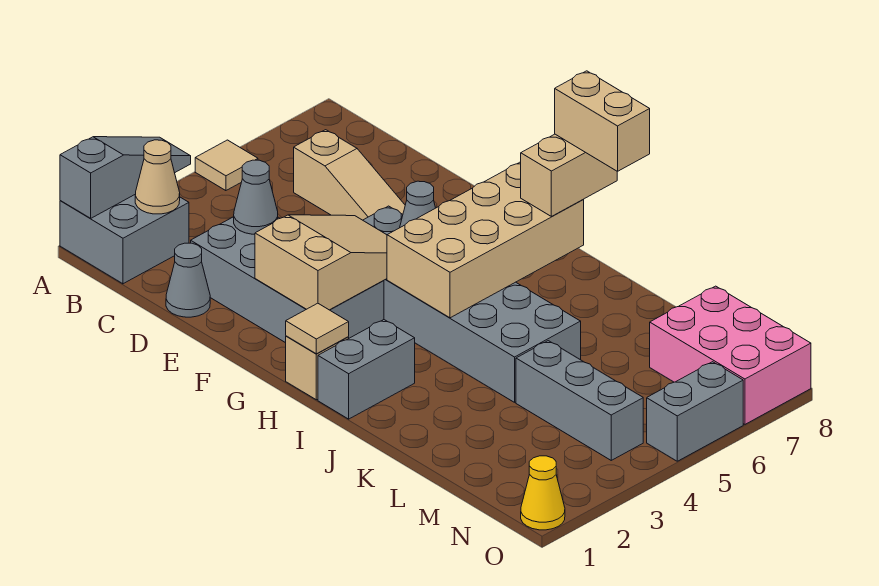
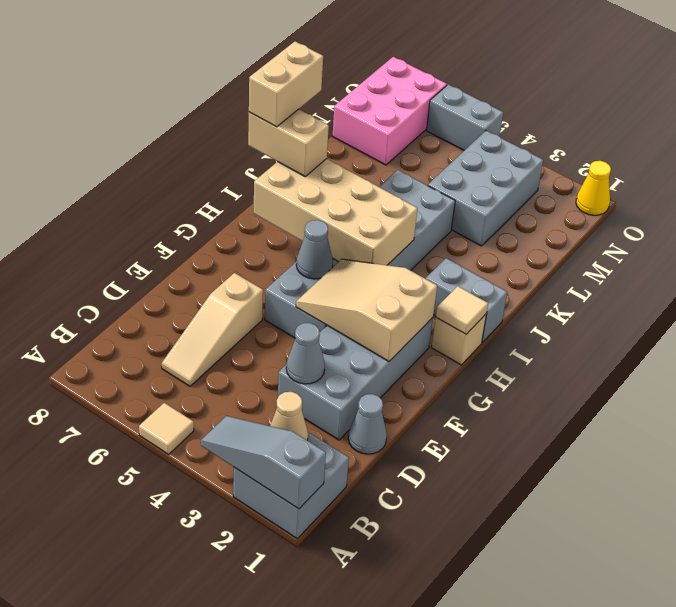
tan 1x3 slope [294,130,405,220] -> tan 1x3 slope turned to [161,273,263,386]
grey 1x3 brick [516,341,643,460] -> grey 2x3 brick [428,130,543,246]

